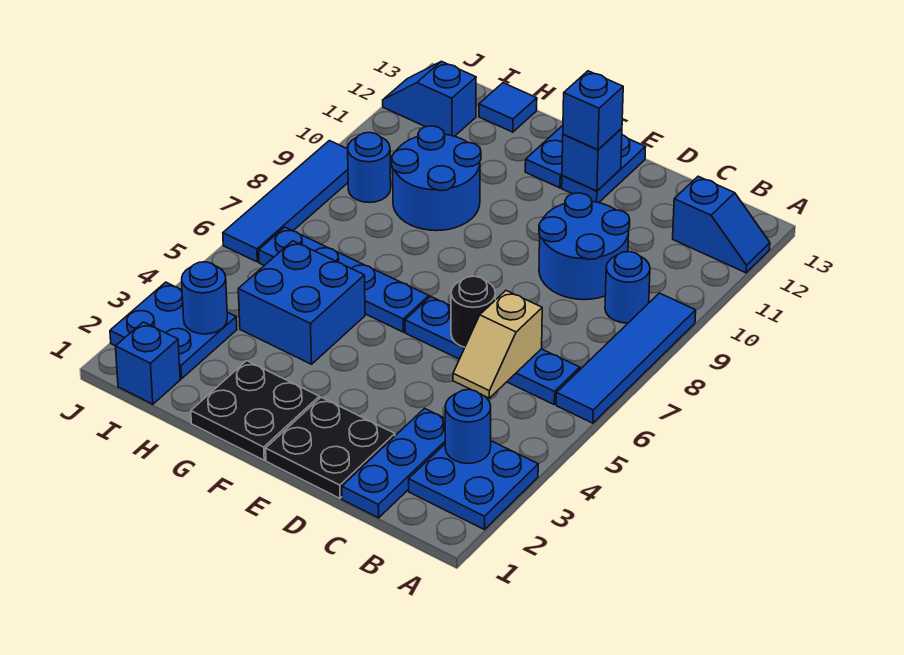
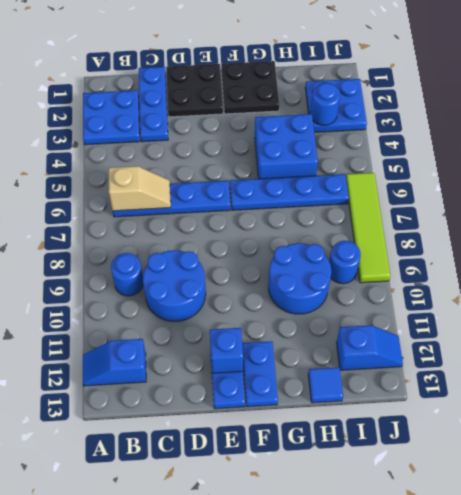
blue 1x4 tile [556,293,696,423] -> none
blue 1x1 round brick [445,390,491,464] -> none
tan 1x2 slope [453,291,542,398] -> tan 1x2 slope turned to [109,166,171,211]
black 1x1 round brick [451,276,495,347] -> none
blue 1x1 brick [563,71,623,150] -> none
blue 1x1 brick [116,322,180,404] -> none
blue 1x4 tile [223,141,348,262] -> lime 1x4 tile [346,173,390,283]

